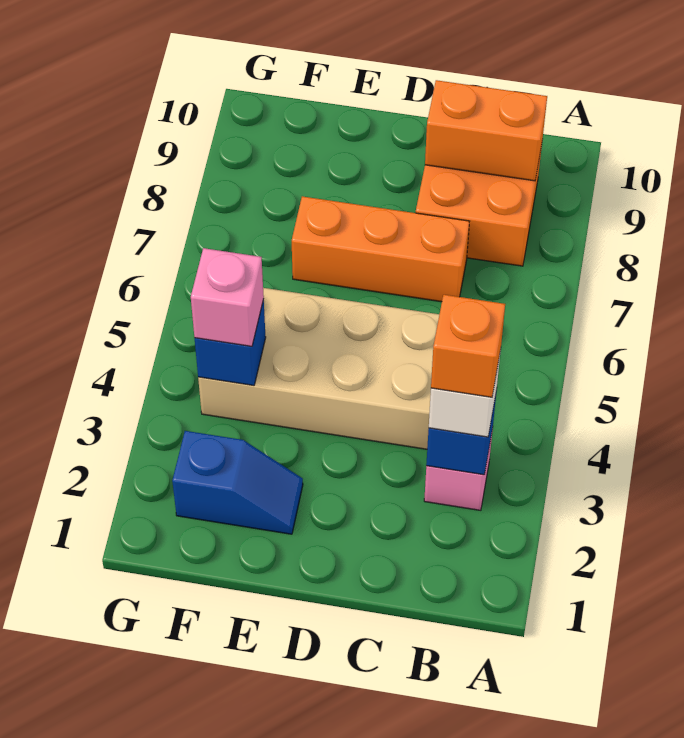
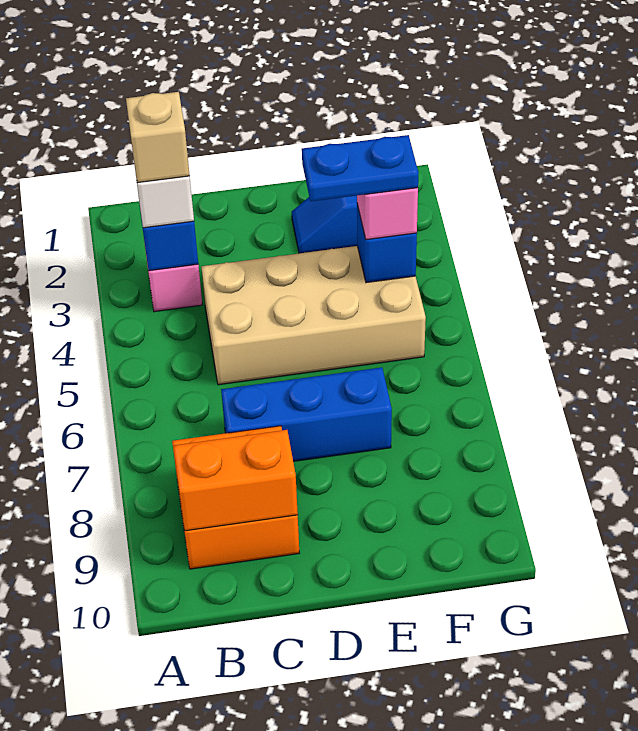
orange 1x1 brick [431,295,505,397] -> tan 1x1 brick [126,92,190,183]
orange 1x3 brick [292,196,469,302] -> blue 1x3 brick [221,367,392,461]
none -> blue 1x2 plate [302,135,418,201]

